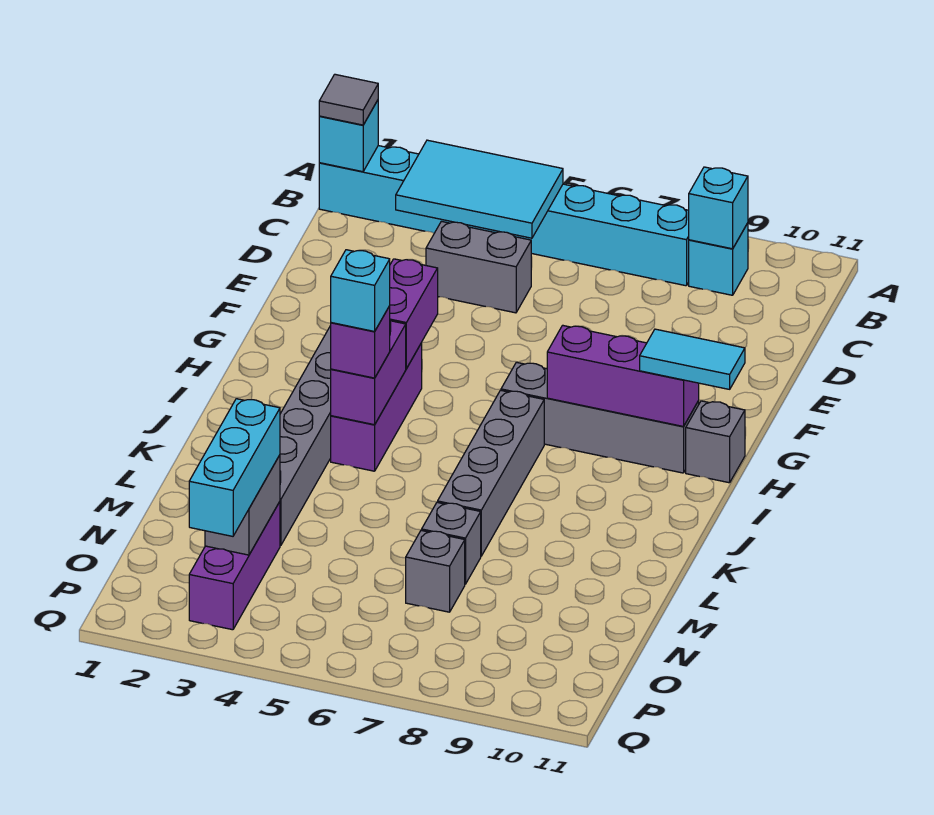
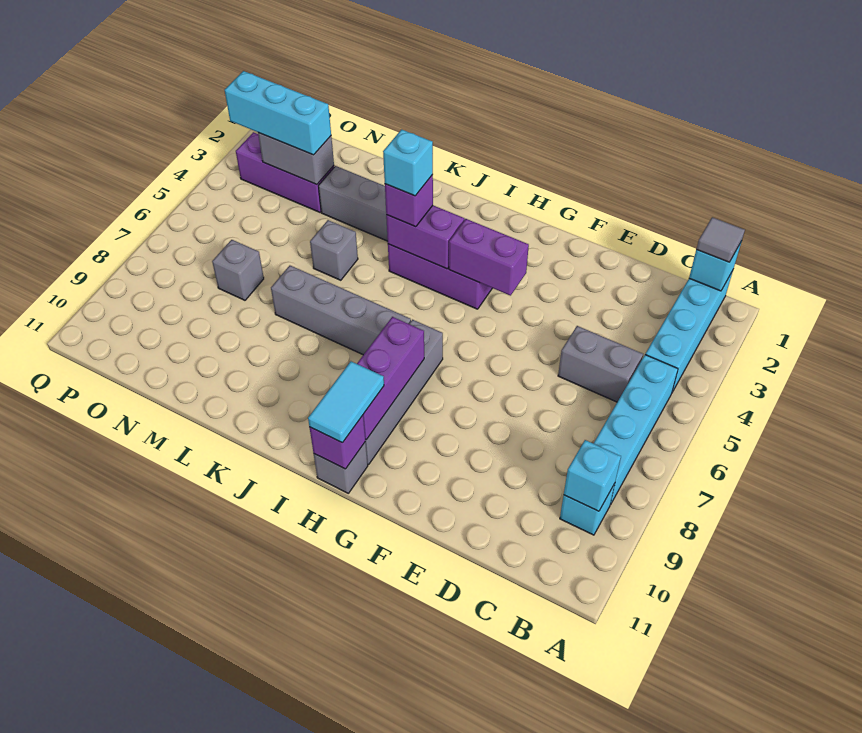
cyan 2x3 tile [396,140,563,238] -> none
grey 1x2 brick [426,221,531,313] -> grey 1x2 brick turned to [558,326,643,402]
none -> purple 1x1 brick [309,415,365,469]
grey 1x1 brick [422,502,481,584] -> grey 1x1 brick moved to [310,220,358,280]

